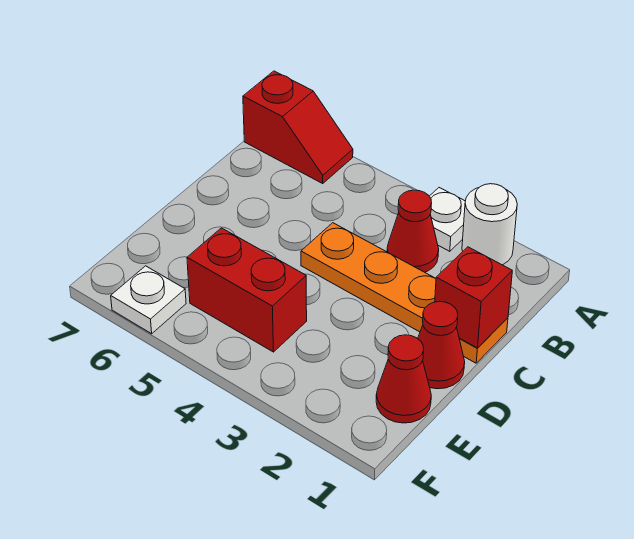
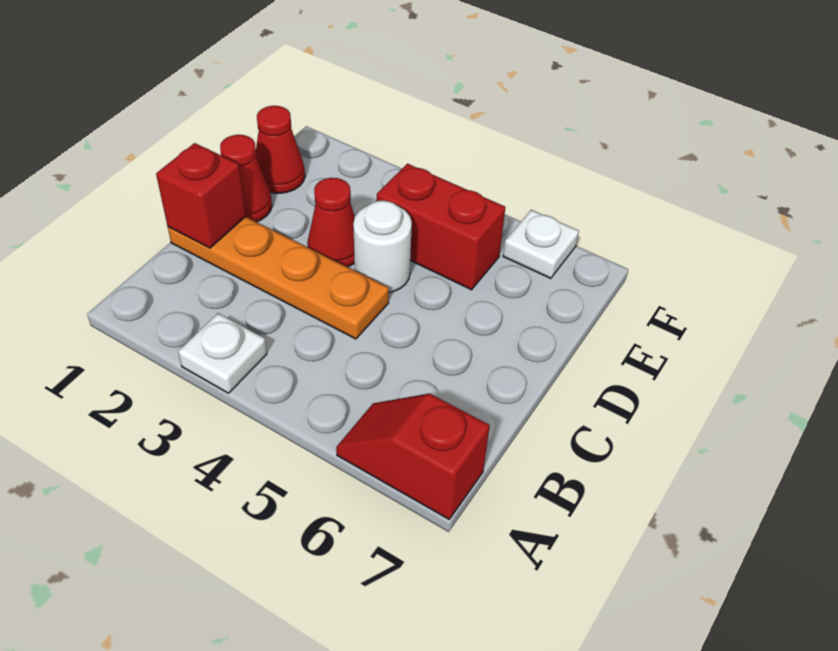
white 1x1 round brick [462,184,517,265] -> white 1x1 round brick moved to [353,201,412,293]
red 1x1 cone [387,190,439,272] -> red 1x1 cone moved to [307,178,355,267]

